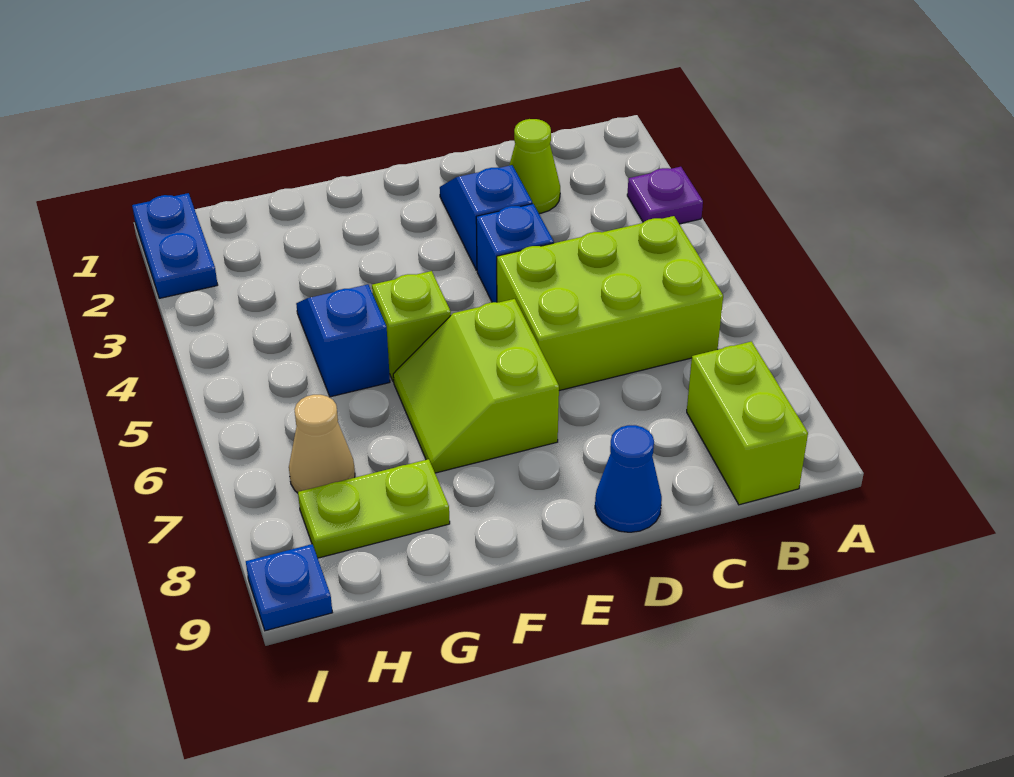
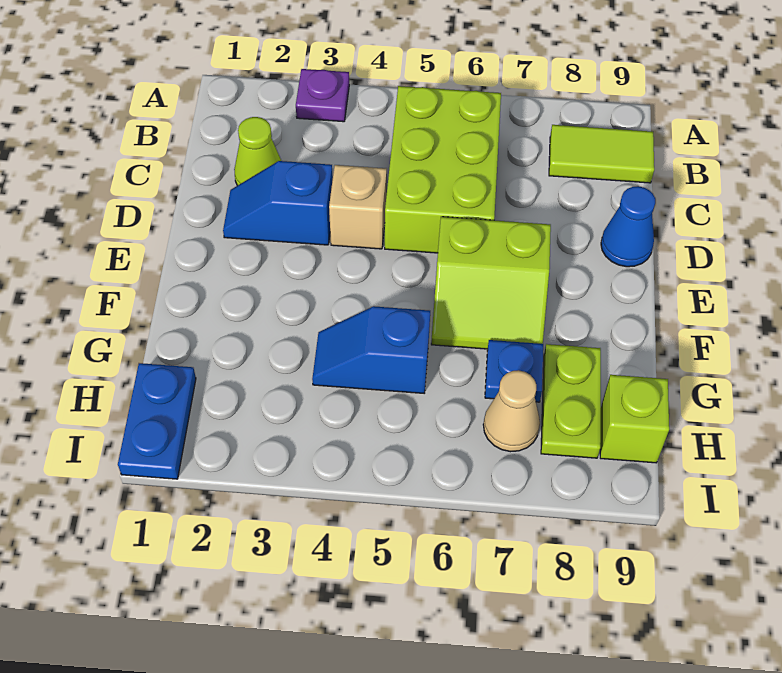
lime 1x2 brick [687,341,808,505] -> lime 1x2 tile [549,125,654,183]
blue 1x1 brick [476,204,554,302] -> tan 1x1 brick [329,165,387,249]
lime 1x1 brick [372,271,451,382] -> lime 1x1 brick moved to [600,375,669,463]
blue 1x2 plate [132,193,218,298] -> blue 1x2 plate turned to [118,363,196,479]
blue 1x1 plate [246,544,332,631] -> blue 1x1 plate moved to [485,340,543,402]

